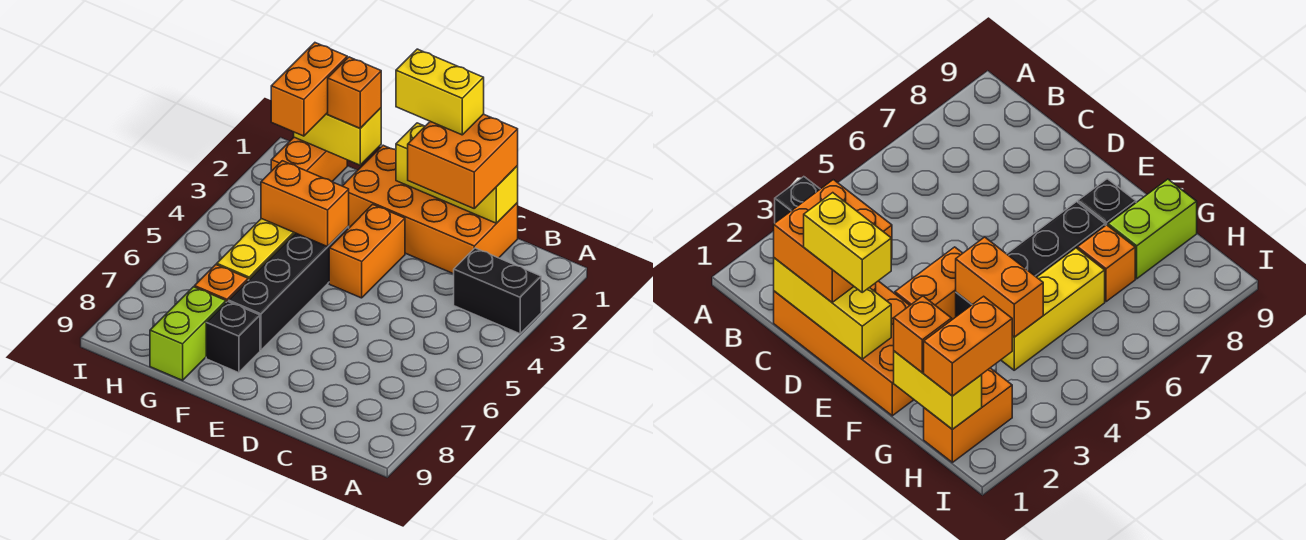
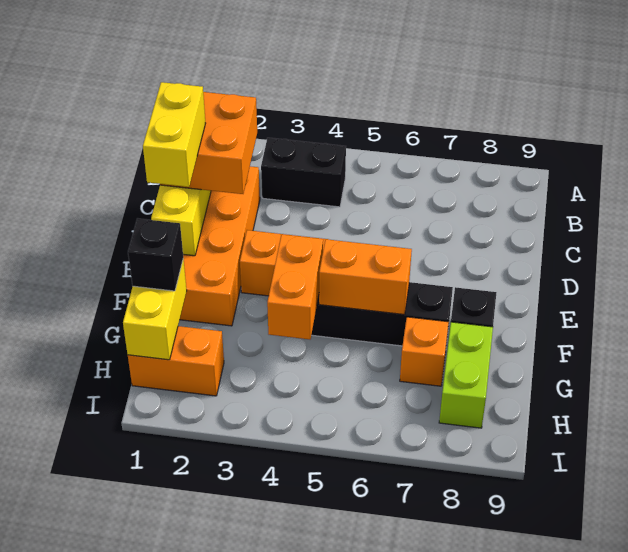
black 1x2 brick [454,248,541,334] -> black 1x2 brick turned to [261,138,346,207]
orange 1x1 brick [328,57,381,128] -> black 1x1 brick [128,218,183,291]
yellow 1x3 brick [217,219,295,280] -> none
lime 1x2 brick [150,287,226,380] -> lime 1x2 brick turned to [439,322,493,428]
orange 1x2 brick [271,43,347,136] -> orange 1x2 brick moved to [319,239,412,314]

